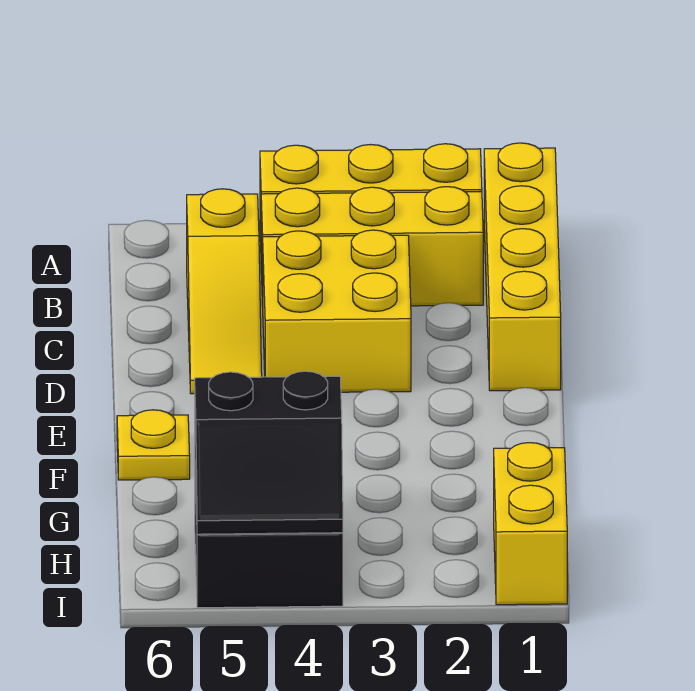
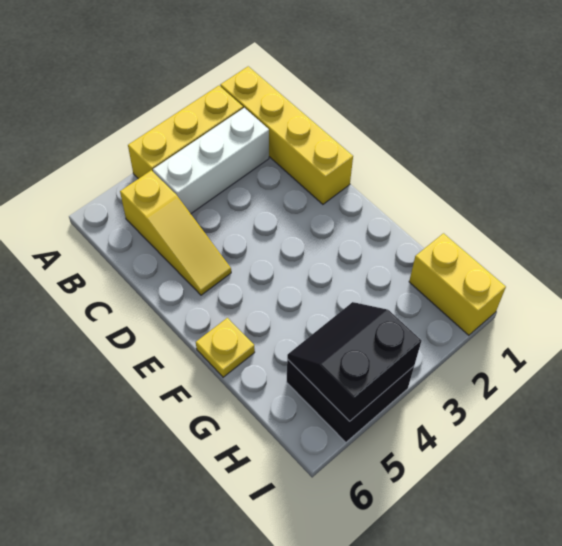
yellow 1x3 brick [261,187,483,306] -> white 1x3 brick [153,108,269,214]
yellow 2x2 brick [263,230,411,392] -> none
black 2x2 slope [195,371,343,534] -> black 2x2 slope turned to [287,302,422,421]

